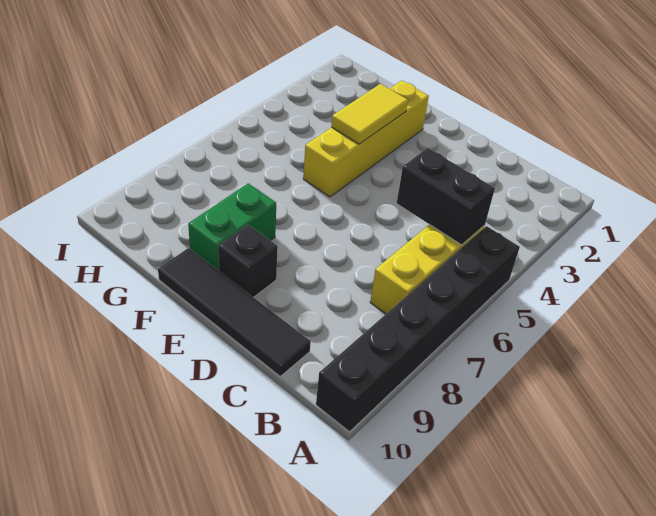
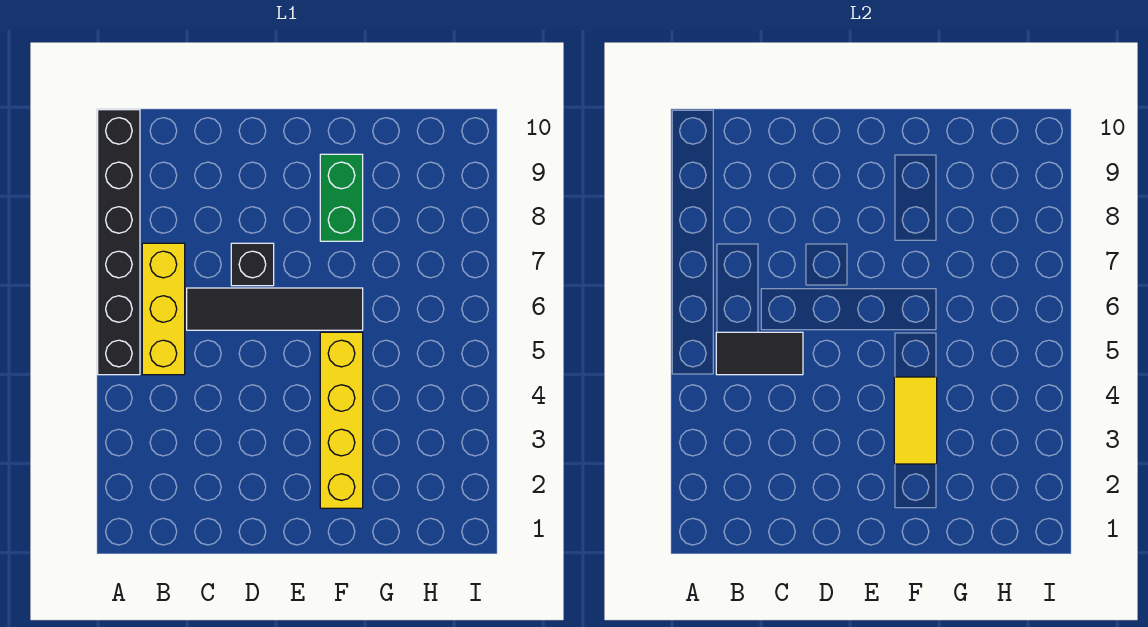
black 1x2 brick [397,148,495,245] -> black 1x2 tile [716,332,803,375]
black 1x4 tile [158,248,311,376] -> black 1x4 tile moved to [187,288,363,330]
black 1x1 brick [218,225,278,298] -> black 1x1 brick moved to [231,243,274,286]

